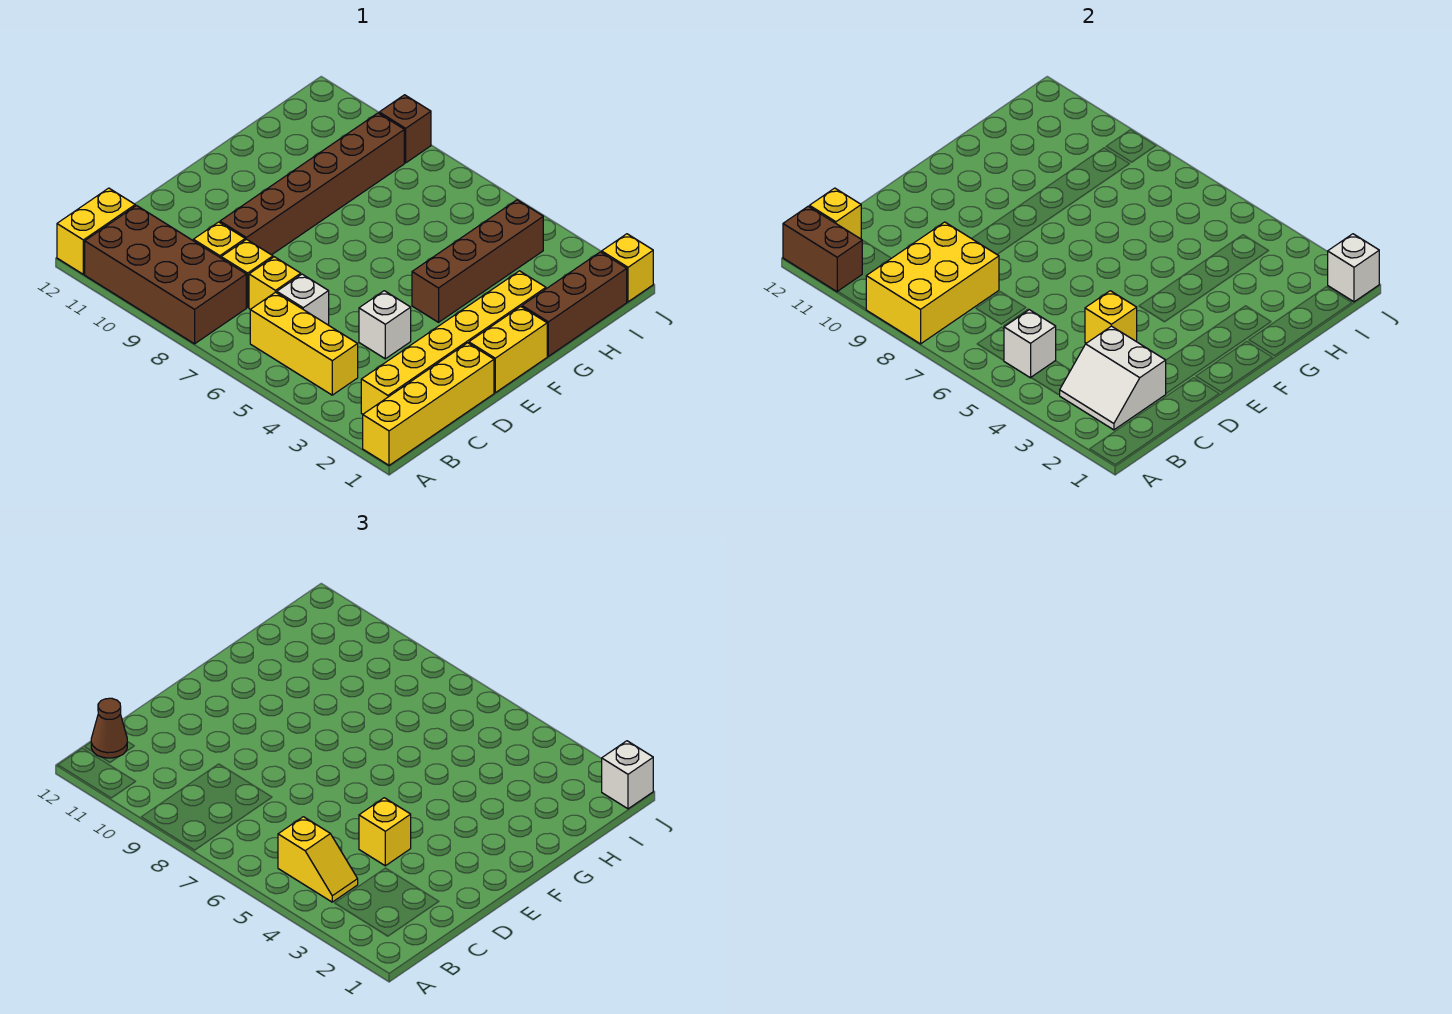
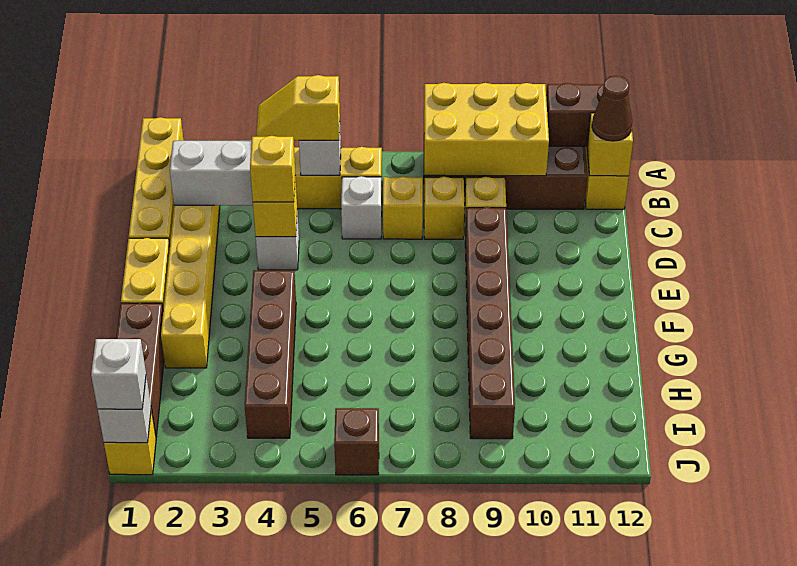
yellow 2x3 brick [866,222,999,344] -> yellow 2x3 brick turned to [424,83,549,176]
brown 1x1 brick [379,95,431,163] -> brown 1x1 brick moved to [334,408,379,475]

